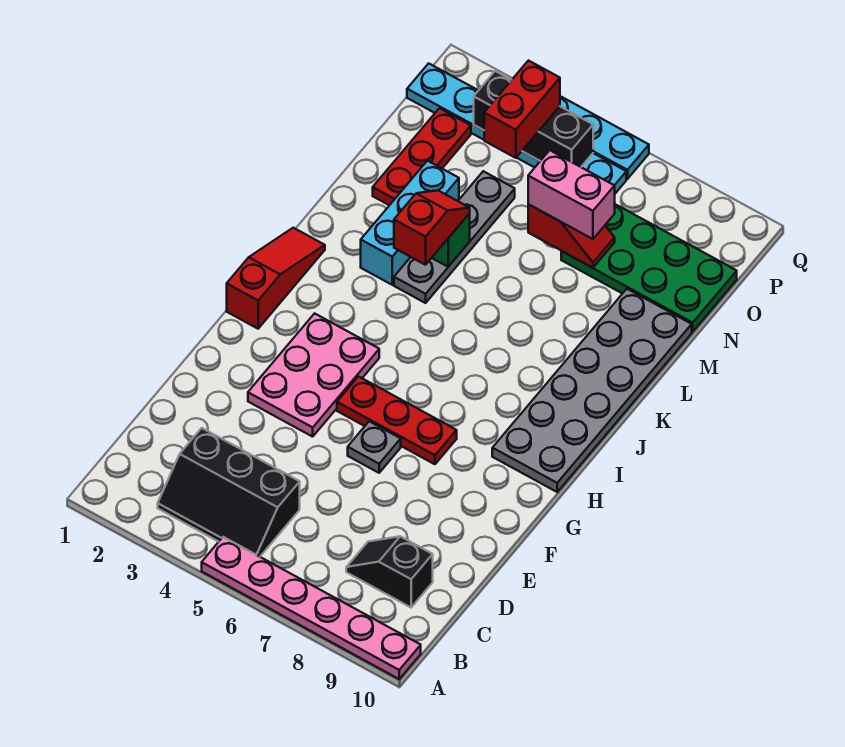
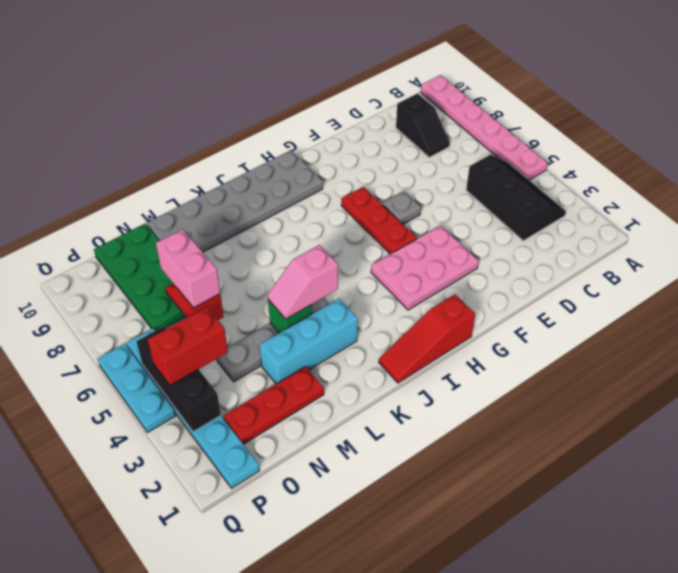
red 1x2 slope [394,190,470,265] -> pink 1x2 slope [268,245,338,319]

